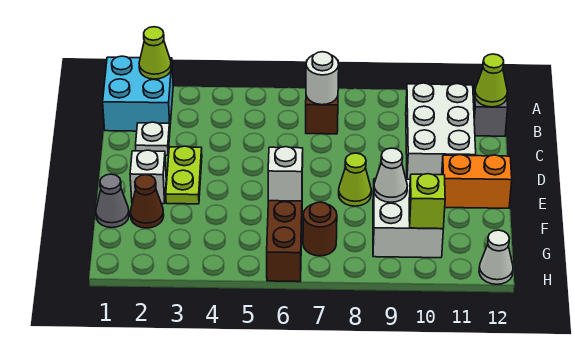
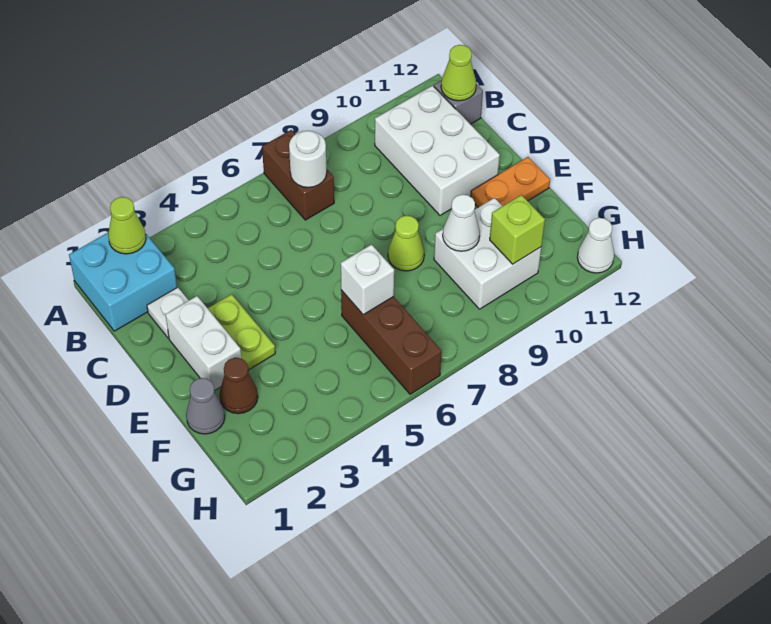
white 1x1 brick [130,150,166,204] -> white 1x2 brick [166,296,241,390]
orange 1x2 brick [442,155,512,208] -> orange 1x2 plate [471,157,550,207]
brown 1x1 round brick [303,202,337,256] -> none

